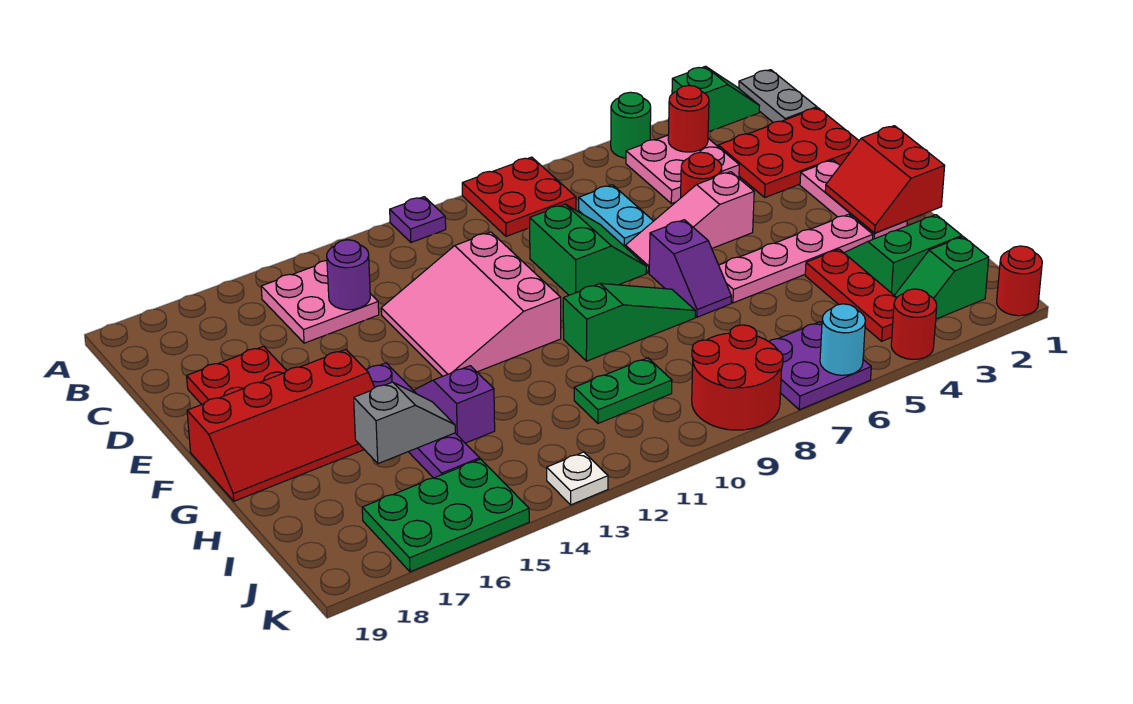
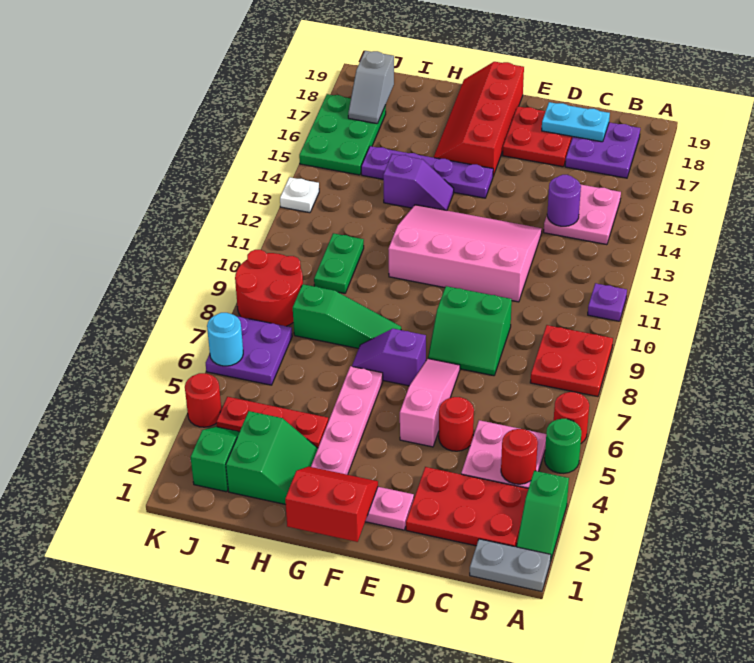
none -> purple 2x2 plate [565,122,640,178]
red 2x3 plate [718,108,859,197] -> red 2x3 plate turned to [406,467,528,547]
cyan 1x2 plate [579,185,653,246] -> cyan 1x2 plate moved to [542,102,610,142]
pink 3x3 slope [381,232,561,376] -> pink 3x4 slope [388,205,542,302]
green 1x3 slope [563,283,695,361] -> green 1x3 slope turned to [293,284,401,349]
grey 1x2 slope [354,382,455,464] -> grey 1x2 slope moved to [348,51,394,124]
red 1x1 round brick [997,246,1042,316] -> red 1x1 round brick moved to [554,392,589,443]

